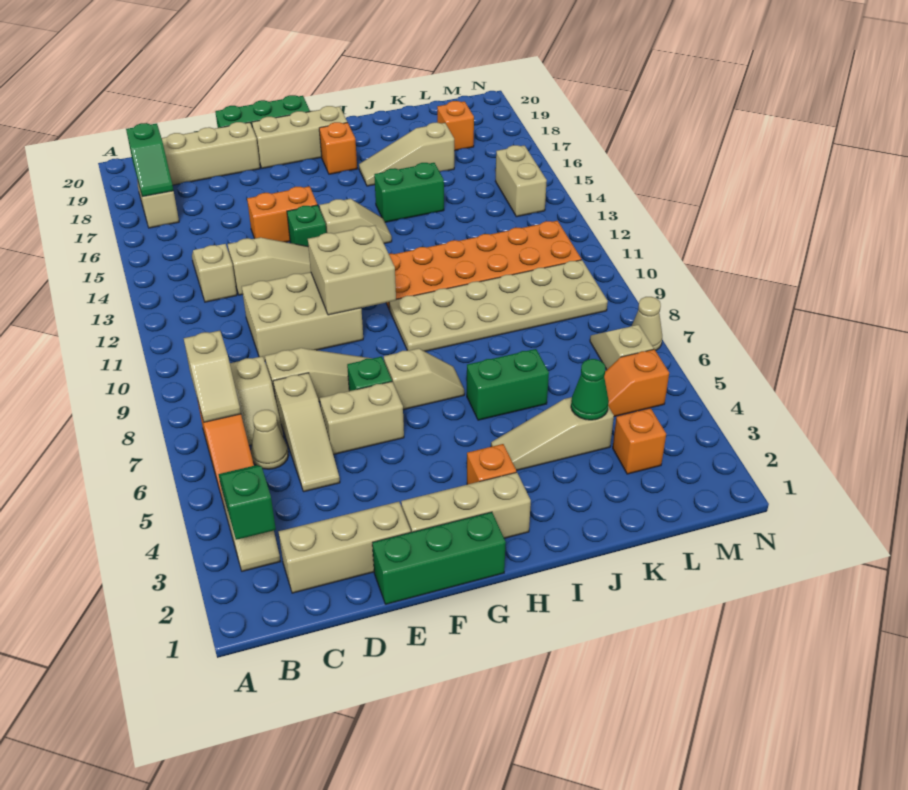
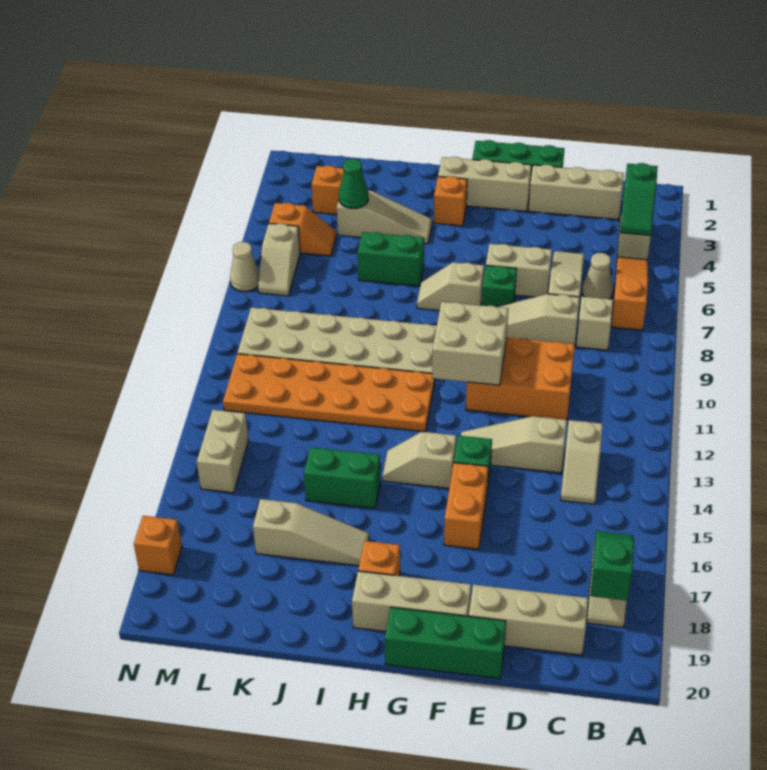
tan 1x2 slope [184,331,241,422] -> none
tan 2x3 brick [242,272,363,361] -> orange 2x3 brick [466,337,575,420]
orange 1x2 brick [247,186,317,242] -> orange 1x2 brick turned to [444,463,488,549]
orange 1x1 brick [437,101,474,151] -> orange 1x1 brick moved to [134,516,182,575]

